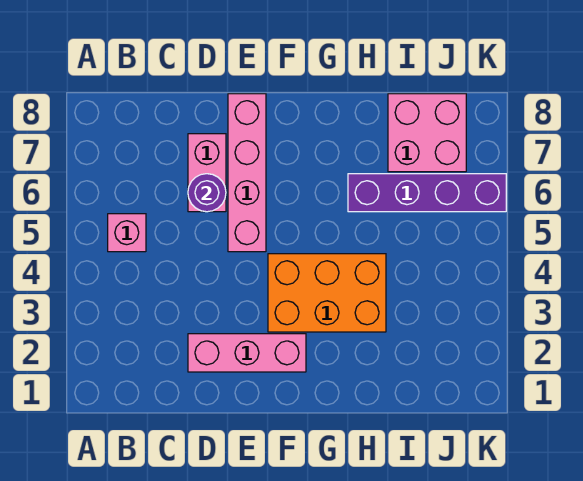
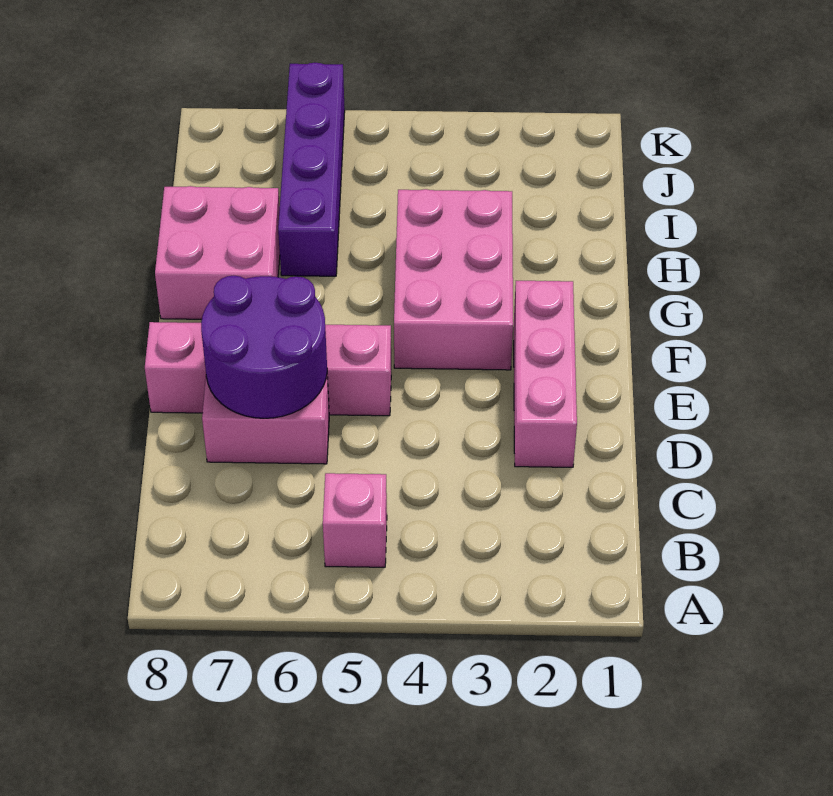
purple 1x1 round brick [188,174,226,212] -> purple 2x2 round brick [201,276,327,418]
orange 2x3 brick [268,254,386,332] -> pink 2x3 brick [394,189,513,370]
pink 2x2 brick [388,94,466,172] -> pink 2x2 brick moved to [155,186,280,319]

